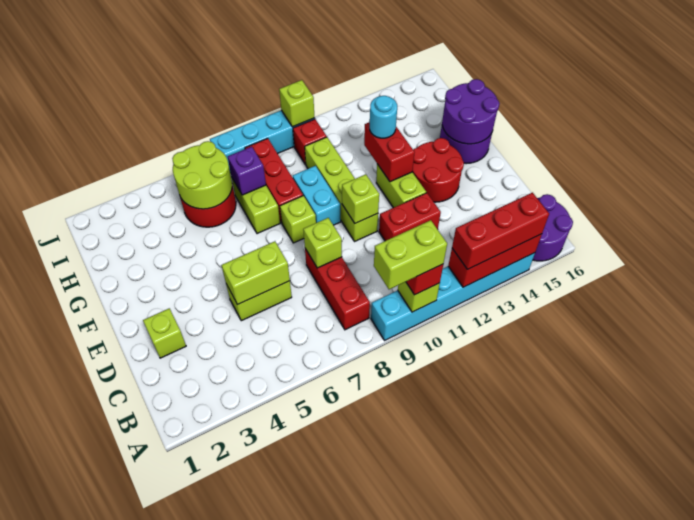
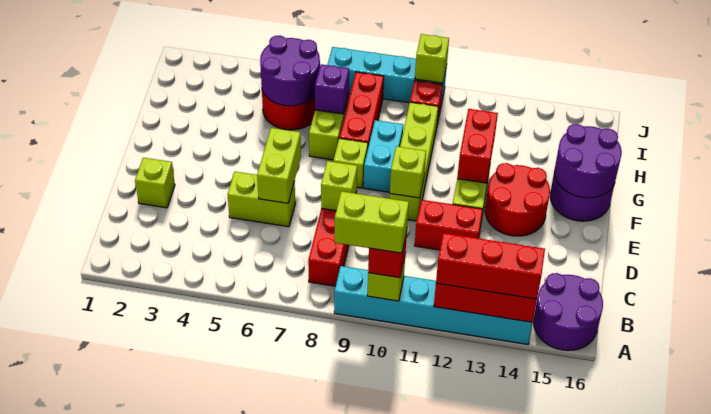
lime 1x2 brick [222,241,290,305] -> lime 1x2 brick turned to [257,128,301,203]
cyan 1x1 round brick [370,96,397,138] -> none
lime 2x2 round brick [172,141,232,209] -> purple 2x2 round brick [260,36,320,106]

